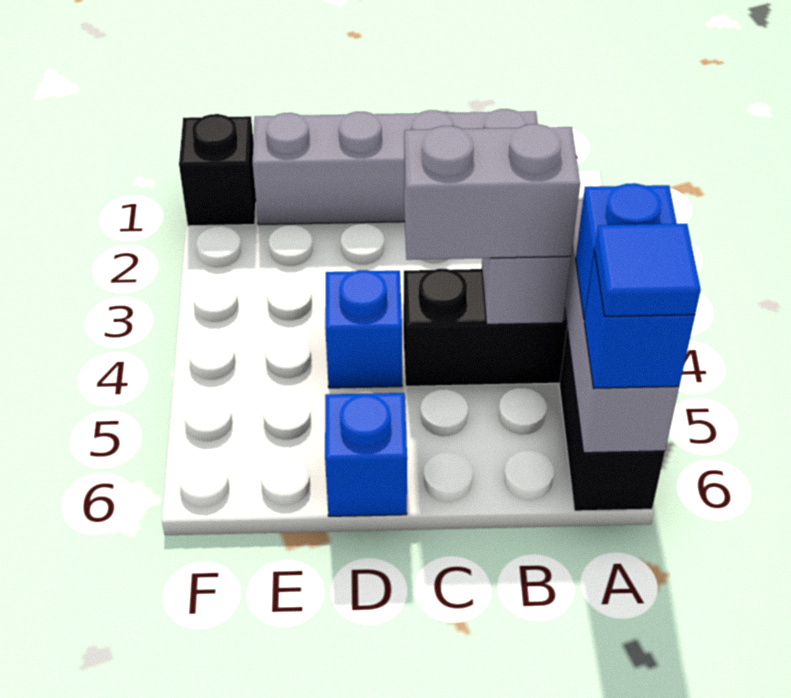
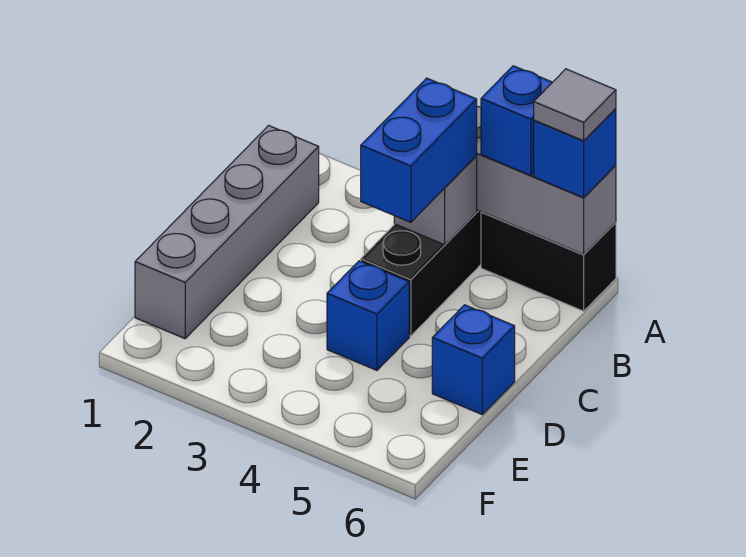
blue 1x1 tile [595,224,701,316] -> grey 1x1 tile [534,69,616,141]
grey 1x2 brick [404,124,580,260] -> blue 1x2 brick [361,78,477,222]
black 1x1 brick [179,114,256,226] -> none

